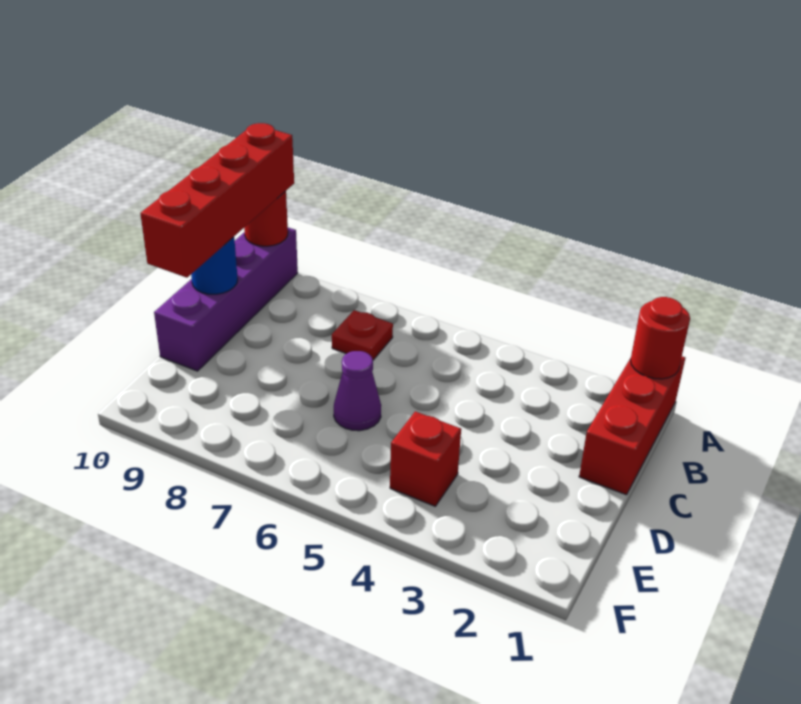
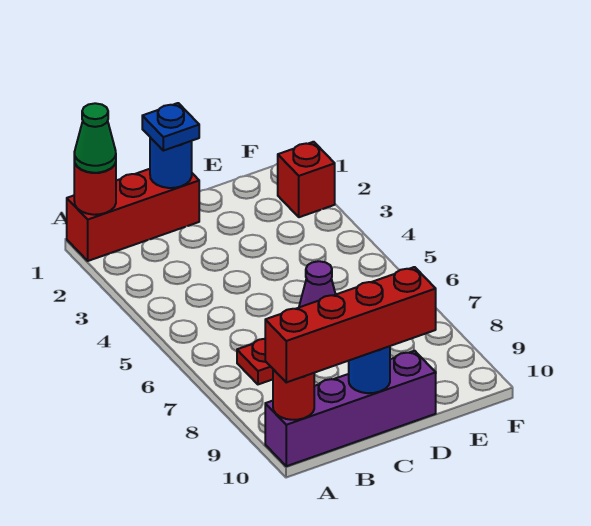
none -> green 1x1 cone [74,103,116,173]
none -> blue 1x1 round brick [150,138,192,188]
none -> blue 1x1 plate [142,103,199,151]
red 1x1 brick [390,411,461,506] -> red 1x1 brick moved to [278,142,335,217]

